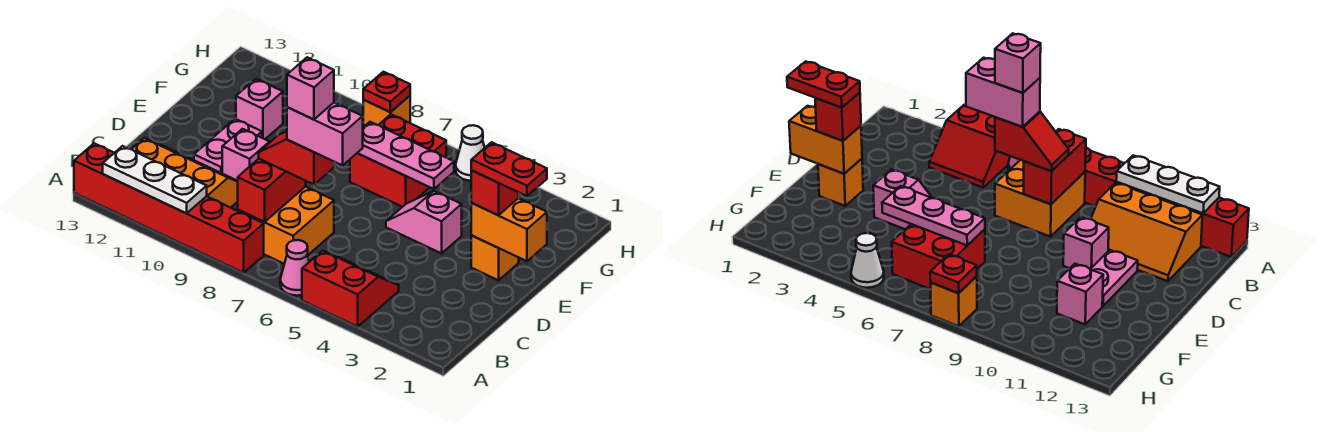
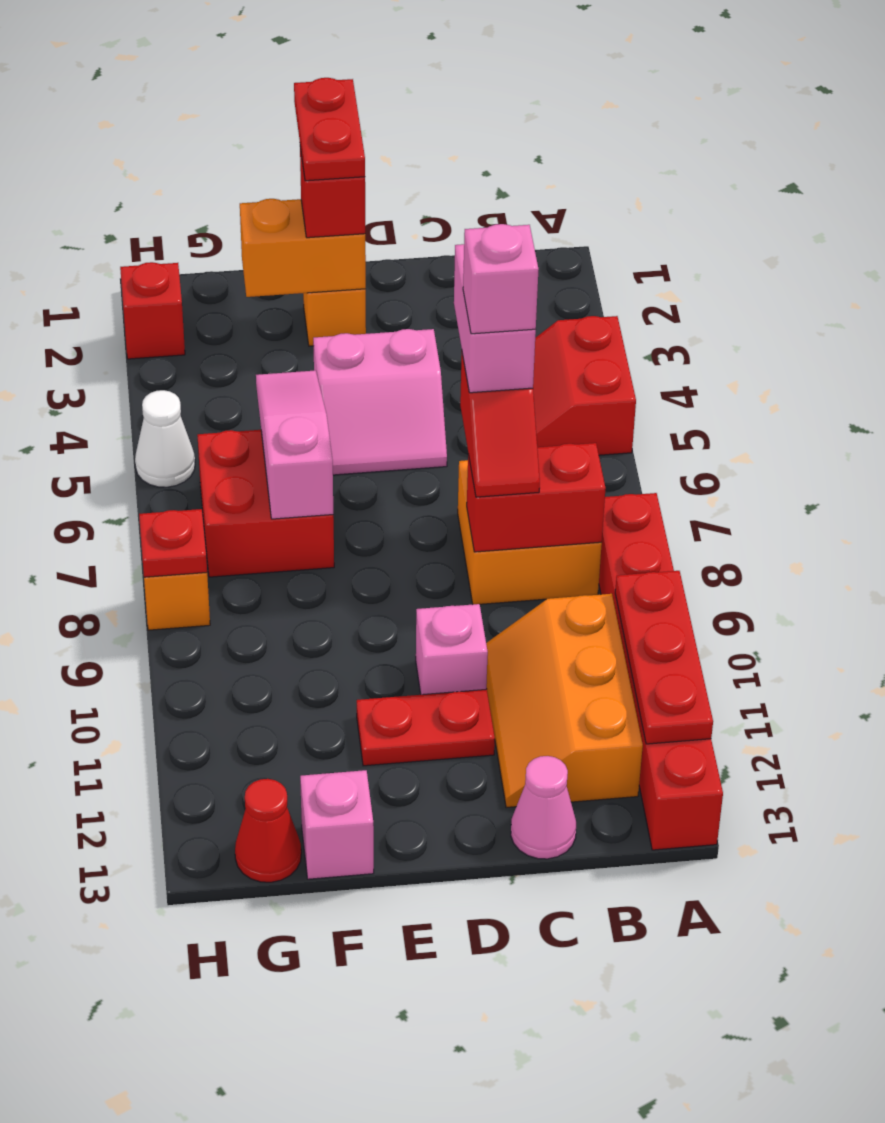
pink 1x1 cone [280,240,309,296] -> pink 1x1 cone moved to [511,756,576,859]
white 1x3 plate [103,146,207,213] -> red 1x3 plate [615,571,713,744]
pink 1x2 plate [194,119,262,173] -> red 1x2 plate [357,689,495,766]
orange 1x2 brick [471,198,547,261] -> orange 1x2 brick turned to [240,199,366,297]
pink 1x2 slope [386,191,462,253] -> pink 2x2 slope [313,329,447,475]
pink 1x3 plate [358,122,454,189] -> pink 1x3 slope [256,370,333,519]
pink 1x1 brick [236,79,283,139] -> pink 1x1 brick moved to [300,770,374,879]
none -> red 1x1 cone [235,779,301,882]
none -> red 1x1 brick [120,262,185,359]

